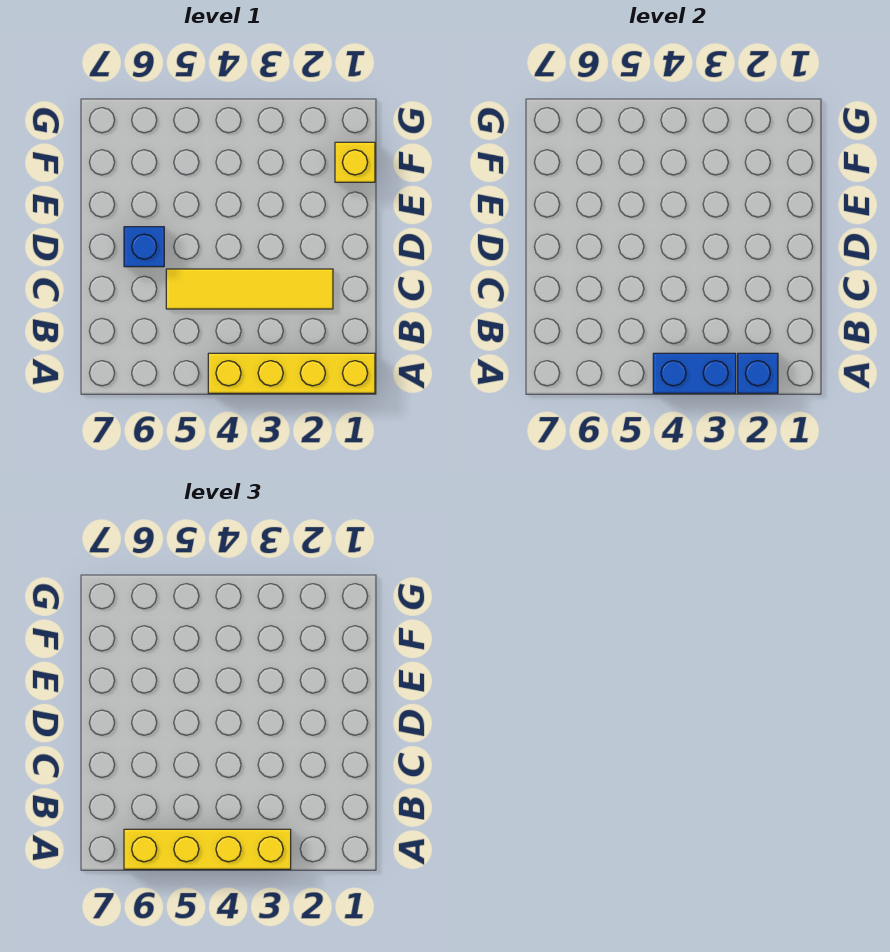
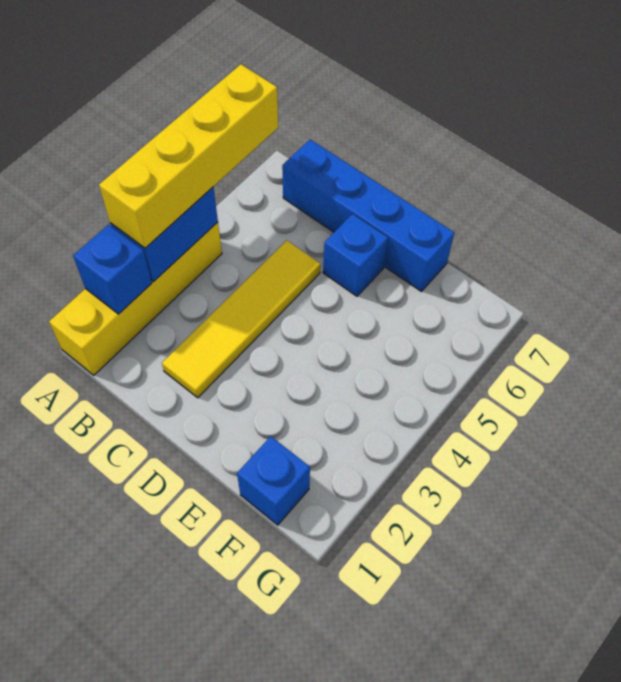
none -> blue 1x4 brick [282,140,454,291]
yellow 1x1 brick [335,142,375,182] -> blue 1x1 brick [237,436,310,525]

